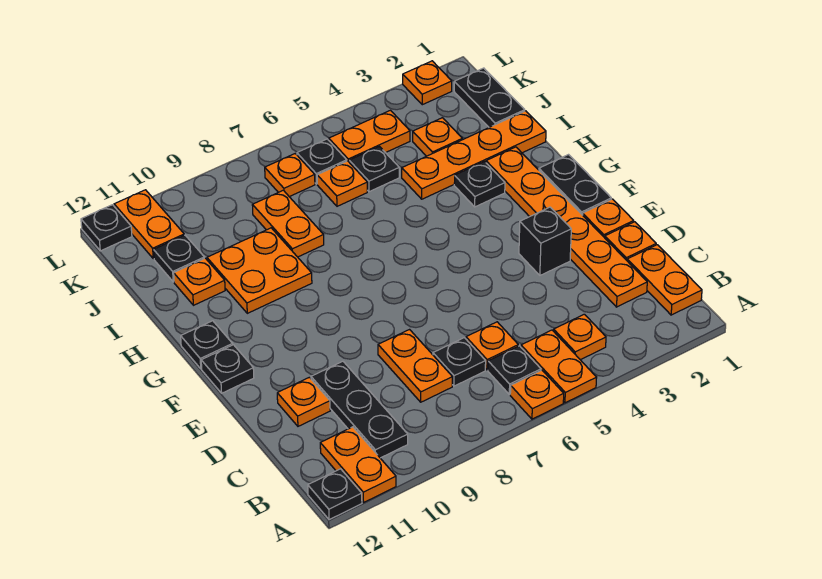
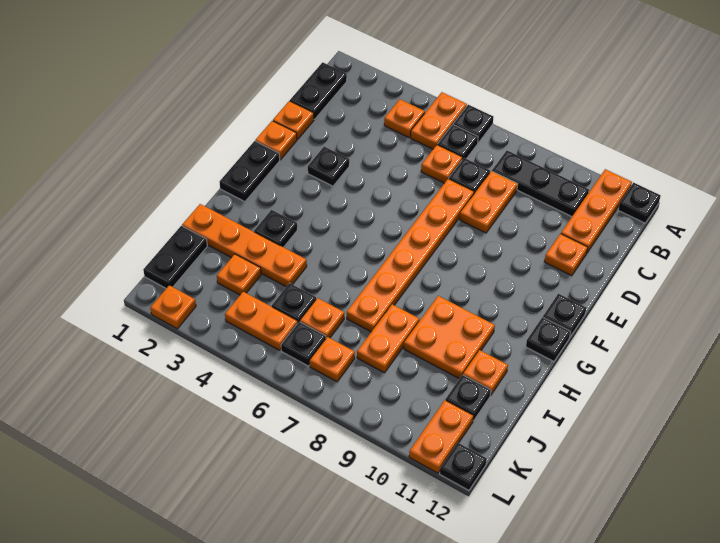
orange 1x1 plate [510,370,564,419] -> black 1x1 plate [453,105,494,143]
orange 1x2 plate [320,427,396,502] -> orange 1x3 plate [561,169,632,253]
orange 1x2 plate [627,245,702,315] -> black 1x2 plate [290,62,347,119]
black 1x3 plate [311,361,408,458] -> black 1x3 plate turned to [492,151,589,217]
orange 1x6 plate [486,147,647,307] -> orange 1x6 plate moved to [347,179,474,332]
black 1x1 brick [519,207,571,275] -> black 1x1 plate [308,147,349,186]

